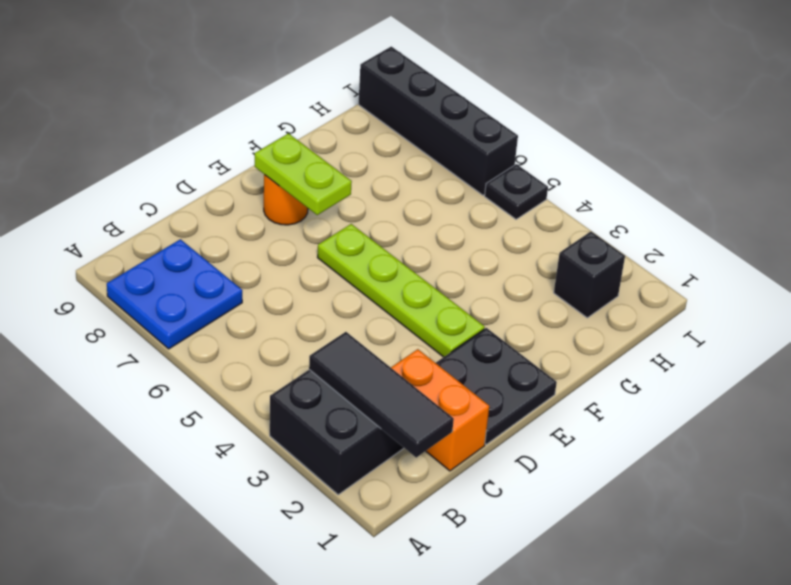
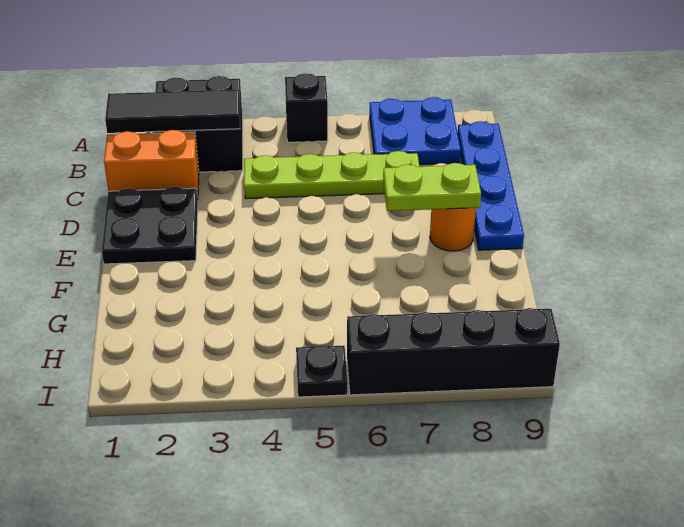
none -> blue 1x4 plate [458,121,524,250]
lime 1x4 plate [317,224,485,357] -> lime 1x4 plate moved to [244,151,420,199]
black 1x1 brick [554,232,625,318] -> black 1x1 brick moved to [285,73,328,142]

